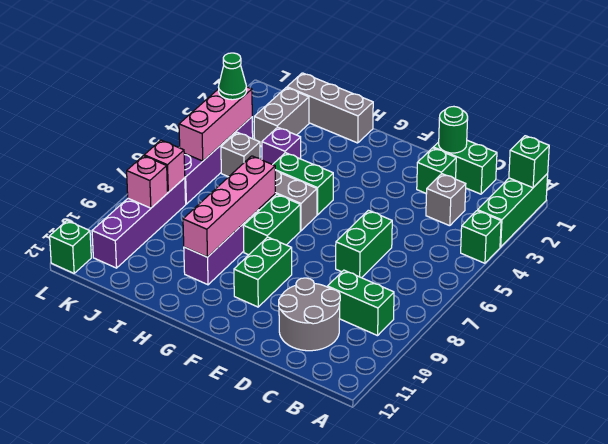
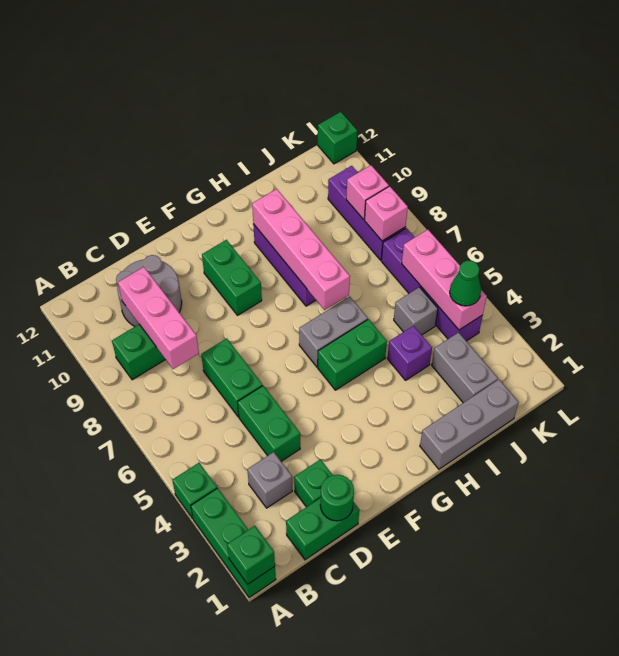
none -> pink 1x3 brick [118,267,199,369]
green 1x2 brick [243,194,300,255] -> green 1x2 brick moved to [238,386,300,461]
purple 1x4 brick [92,178,186,268] -> purple 1x3 brick [328,166,406,260]

